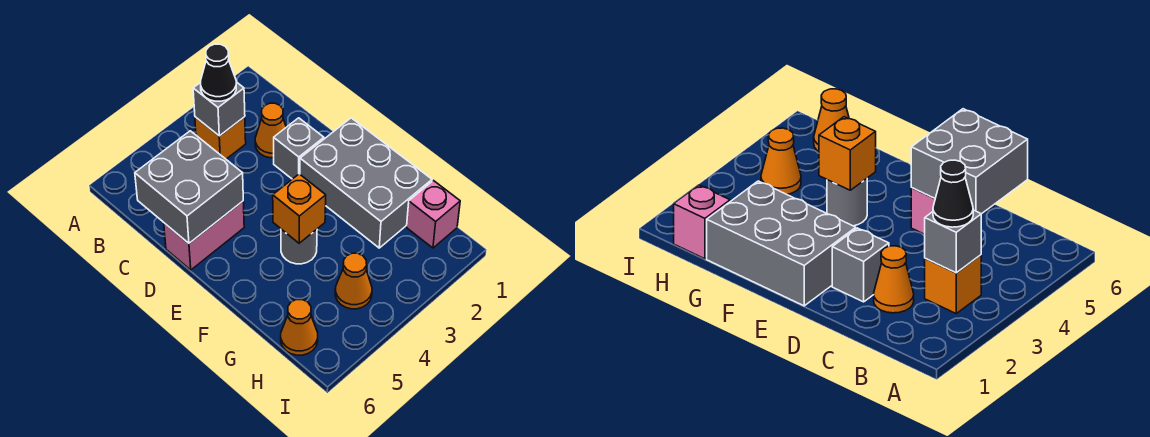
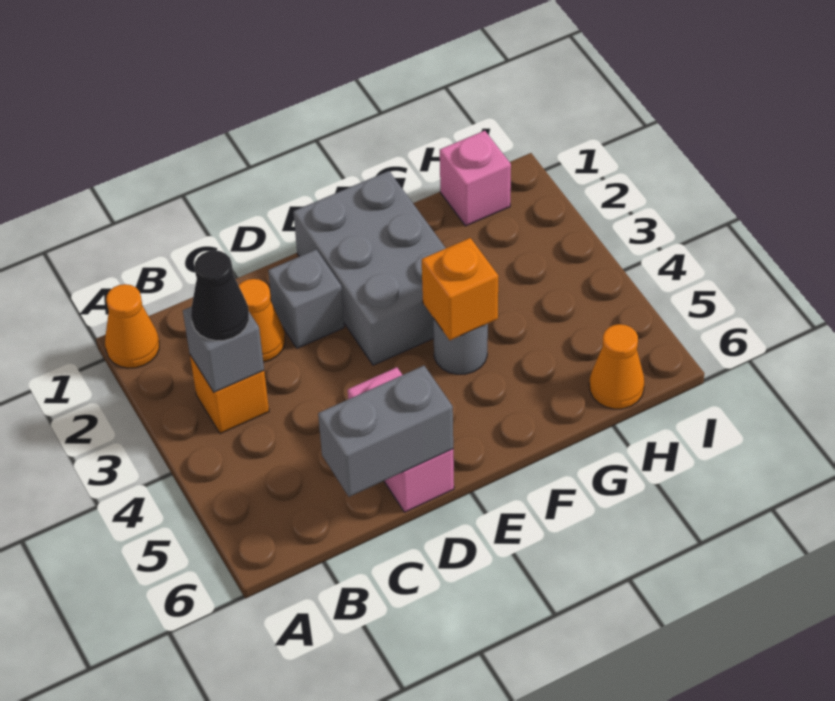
grey 2x2 brick [135,131,243,243] -> grey 1x2 brick [318,366,453,497]
grey 2x3 brick [300,118,432,248] -> grey 2x3 brick turned to [293,171,446,365]
orange 1x1 cone [335,253,372,309] -> orange 1x1 cone moved to [105,284,159,368]

